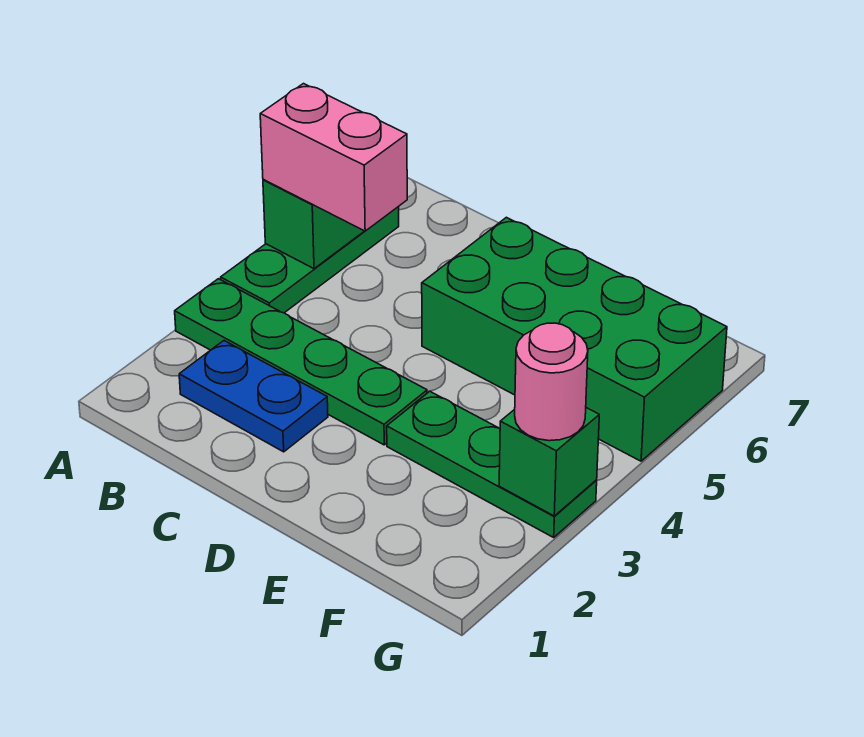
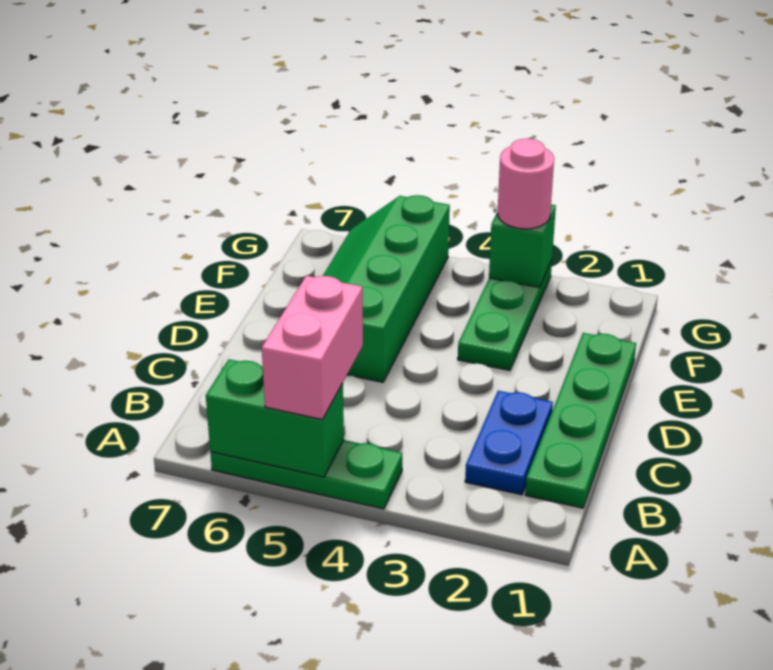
green 1x4 plate [175,279,427,445] -> green 1x4 plate moved to [525,333,636,508]
green 2x4 brick [422,217,727,461] -> green 2x4 slope [323,195,450,382]

